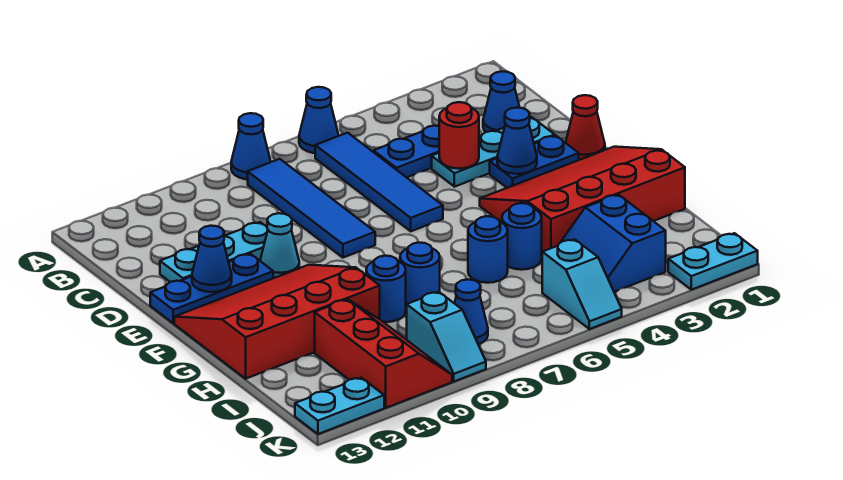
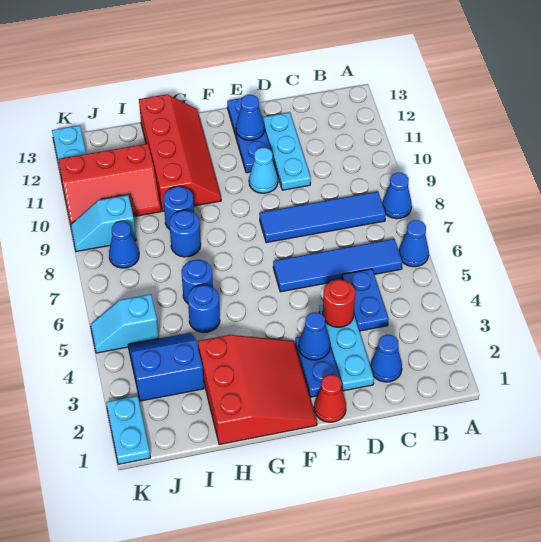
red 3x4 slope [480,147,685,252] -> red 3x3 slope [198,335,317,445]
red 3x4 slope [174,265,380,379] -> red 2x4 slope [139,94,221,211]

